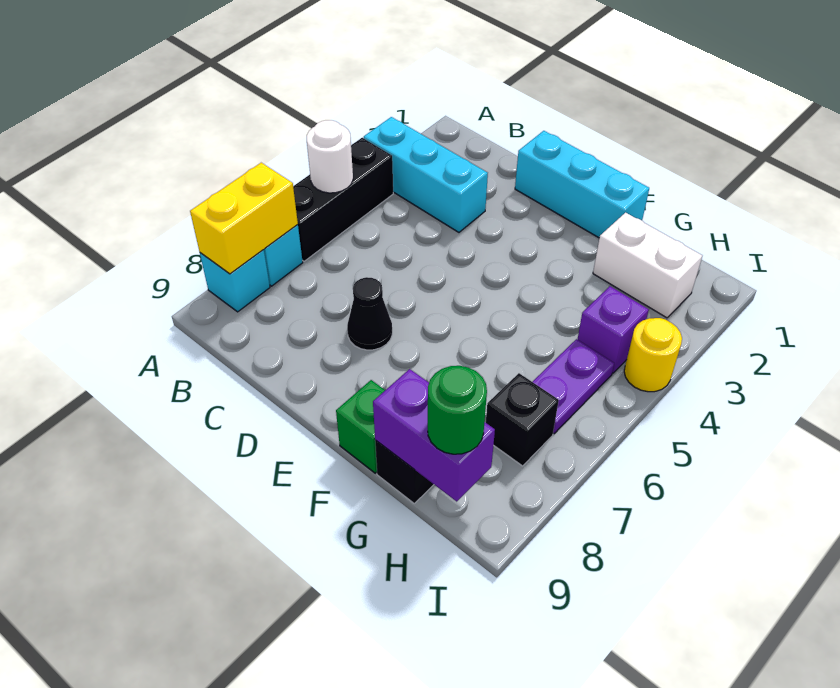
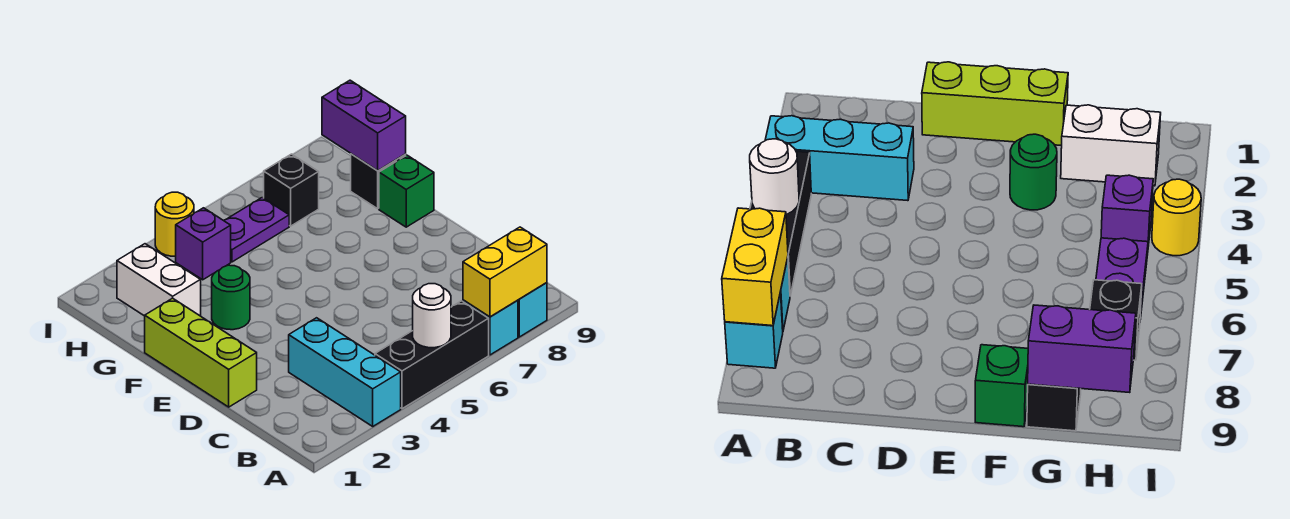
cyan 1x3 brick [515,131,649,238] -> lime 1x3 brick [145,298,257,407]
black 1x1 cone [347,277,392,350] -> none
green 1x1 round brick [428,366,487,454] -> green 1x1 round brick moved to [212,265,250,330]

